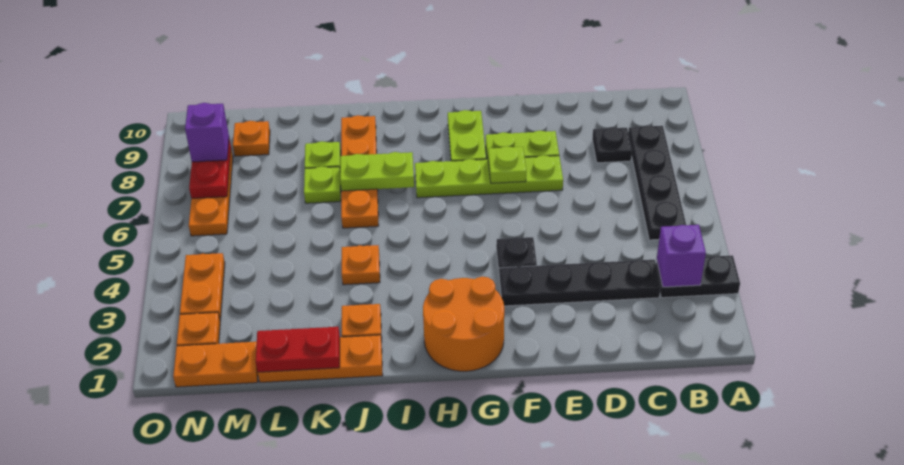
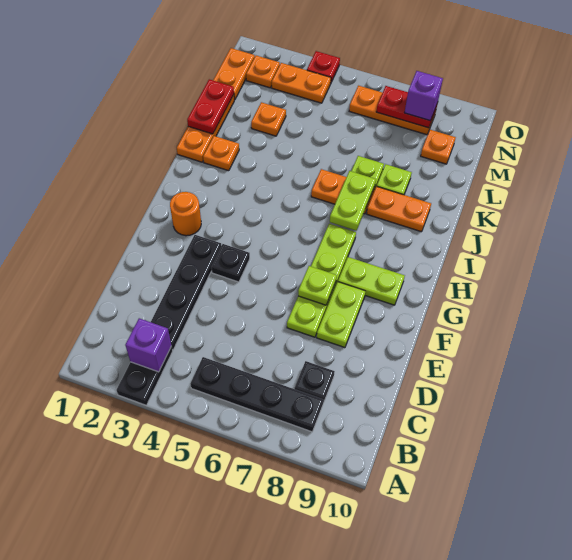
orange 2x2 round brick [423,277,504,371] -> orange 1x1 round brick [170,192,201,236]
orange 1x1 plate [342,245,380,285] -> orange 1x1 plate moved to [251,102,286,136]
none -> red 1x1 plate [307,51,340,82]

